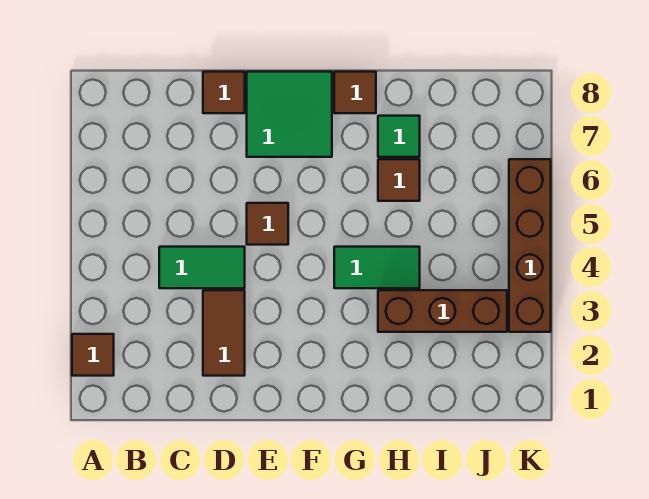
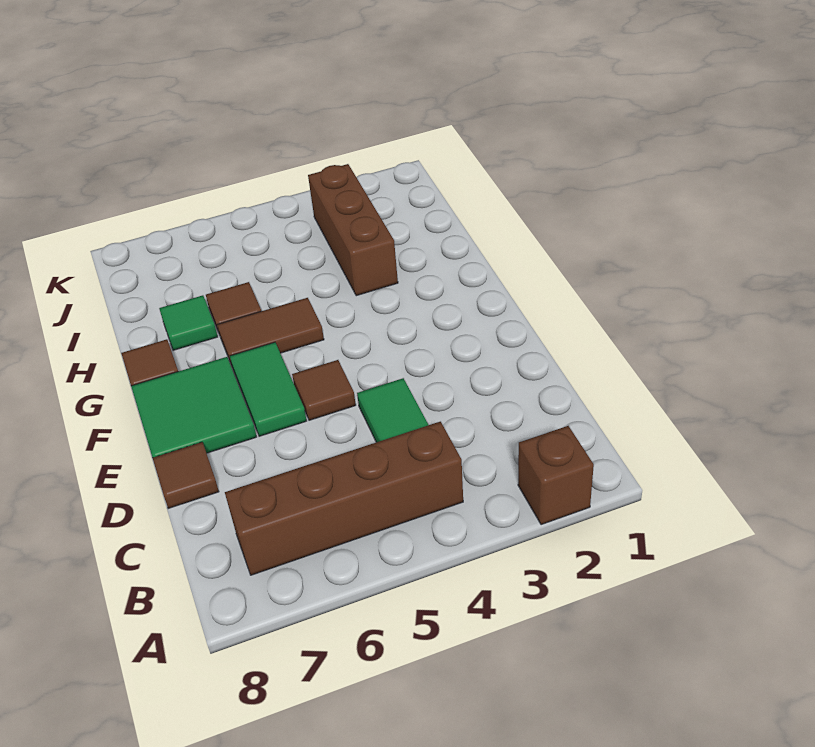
brown 1x1 tile [72,334,114,376] -> brown 1x1 brick [518,426,594,525]
brown 1x2 tile [203,290,245,376] -> brown 1x2 tile moved to [217,298,324,366]
green 1x2 tile [334,247,420,288] -> green 1x2 tile moved to [230,342,307,436]
brown 1x4 brick [509,159,551,332] -> brown 1x4 brick moved to [225,422,463,575]

